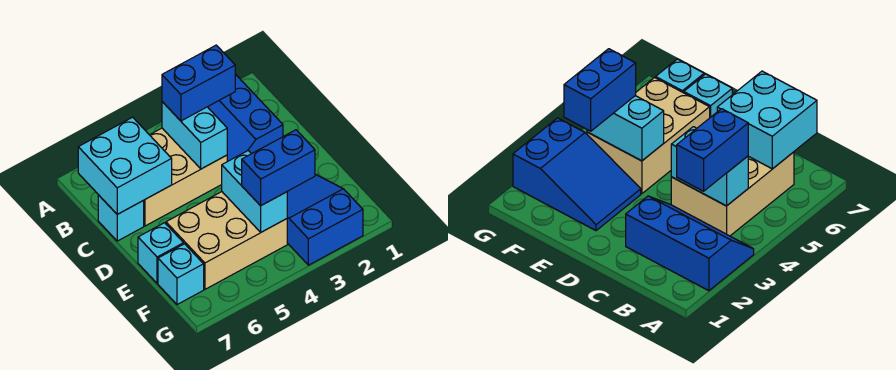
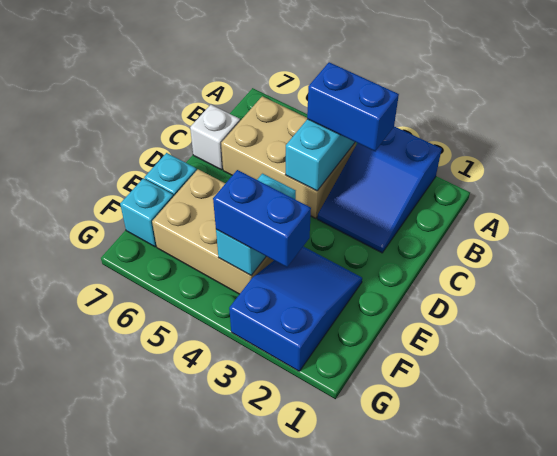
blue 2x3 slope [208,74,283,162] -> blue 2x3 slope turned to [317,126,442,253]
cyan 2x2 brick [78,117,172,214] -> none
cyan 1x1 brick [98,195,144,241] -> white 1x1 brick [190,105,240,170]

